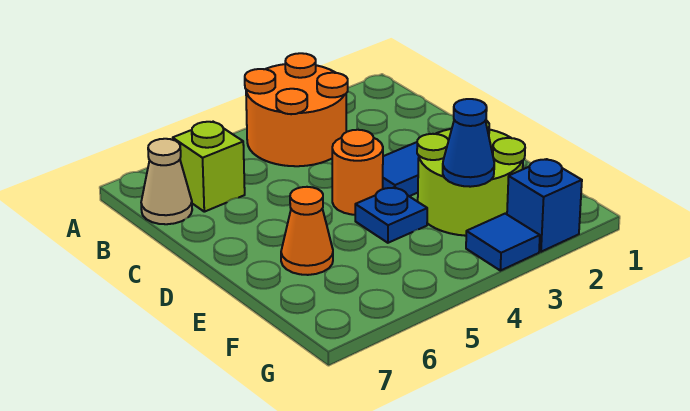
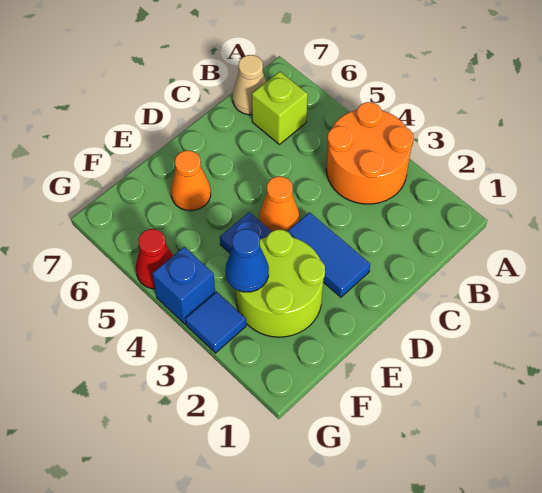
orange 1x1 round brick [332,130,383,215] -> orange 1x1 cone [259,177,299,231]
blue 1x1 brick [507,159,582,252] -> blue 1x1 brick moved to [152,247,215,324]
none -> red 1x1 cone [136,229,173,289]

